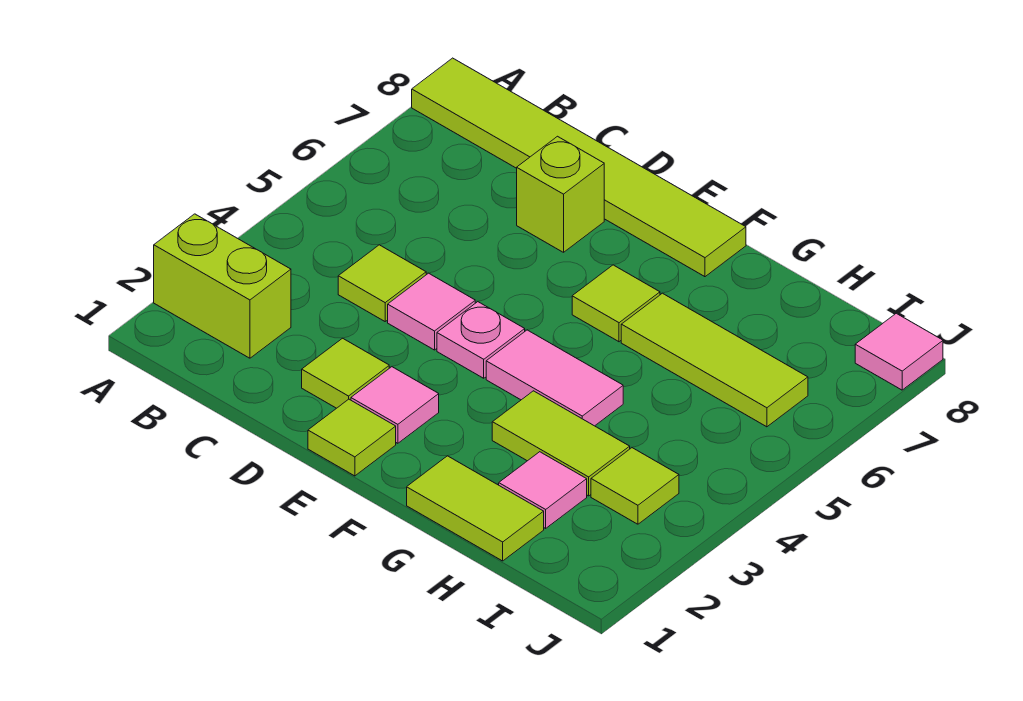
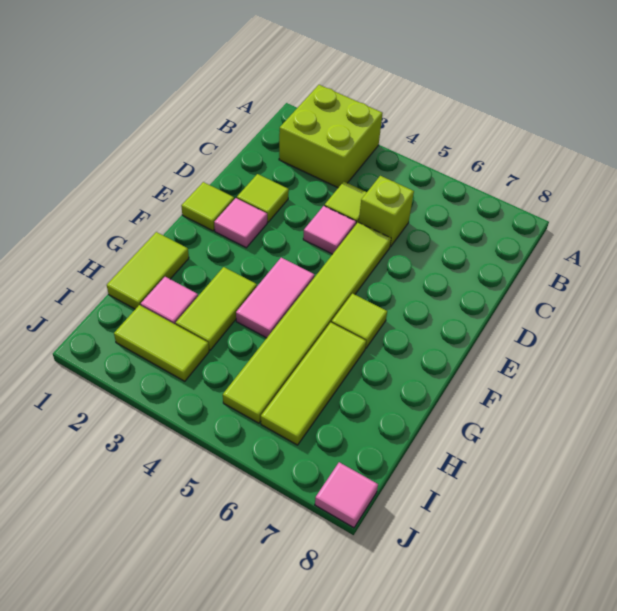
lime 1x2 brick [154,214,291,358] -> lime 2x2 brick [279,85,383,188]
lime 1x6 tile [412,58,746,277] -> lime 1x6 tile moved to [223,222,391,423]
lime 1x1 brick [517,136,604,252] -> lime 1x1 brick moved to [359,176,414,247]
pink 1x1 plate [437,302,525,378] -> none
lime 1x1 tile [591,448,679,524] -> lime 1x2 tile [114,305,209,381]

